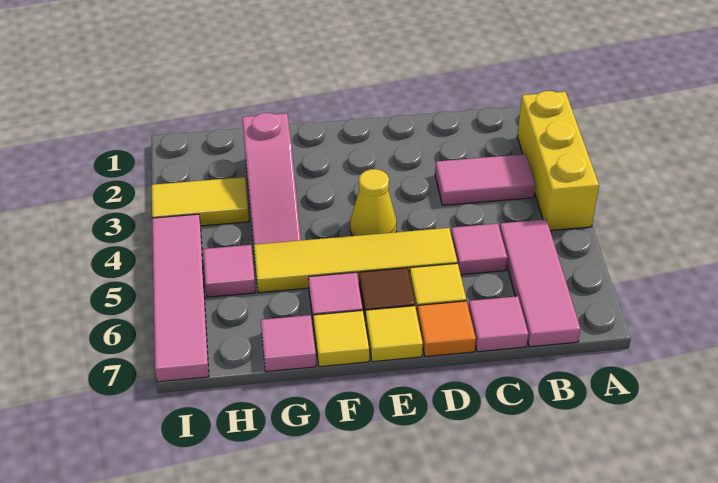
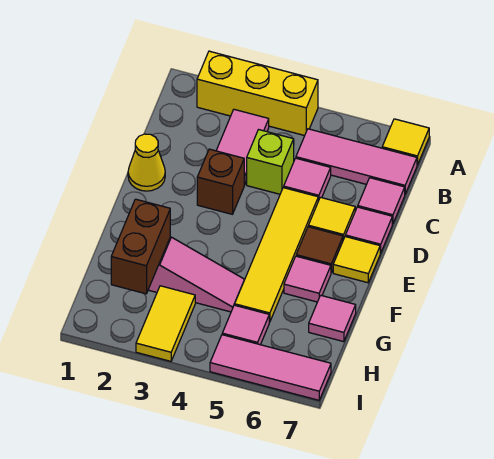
none -> lime 1x1 brick [247,130,294,194]
none -> brown 1x1 brick [197,149,244,214]
orange 1x1 tile [417,301,476,357] -> pink 1x1 tile [345,207,392,253]
yellow 1x1 cone [350,169,396,236] -> yellow 1x1 cone moved to [128,134,165,191]
yellow 1x1 tile [313,310,369,367] -> yellow 1x1 tile moved to [382,119,429,165]
none -> brown 1x2 brick [111,199,170,294]
pink 1x4 tile [152,214,209,382] -> pink 1x3 tile [210,335,331,400]

